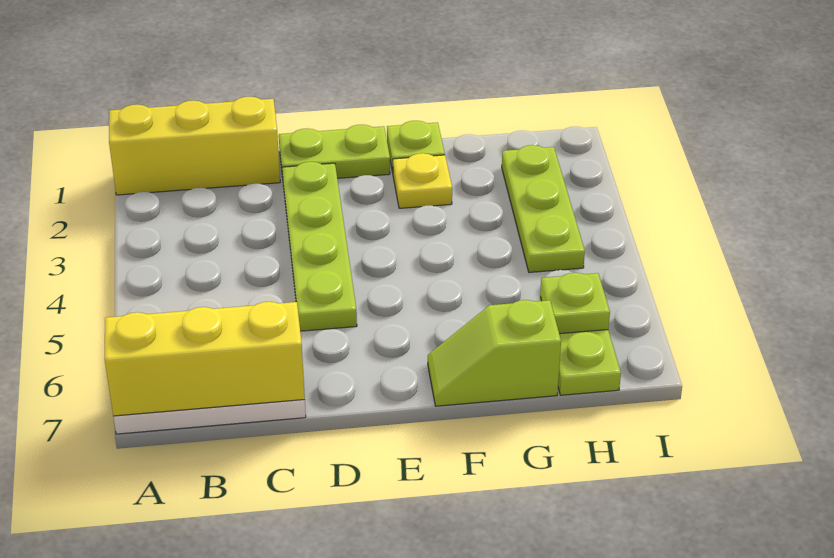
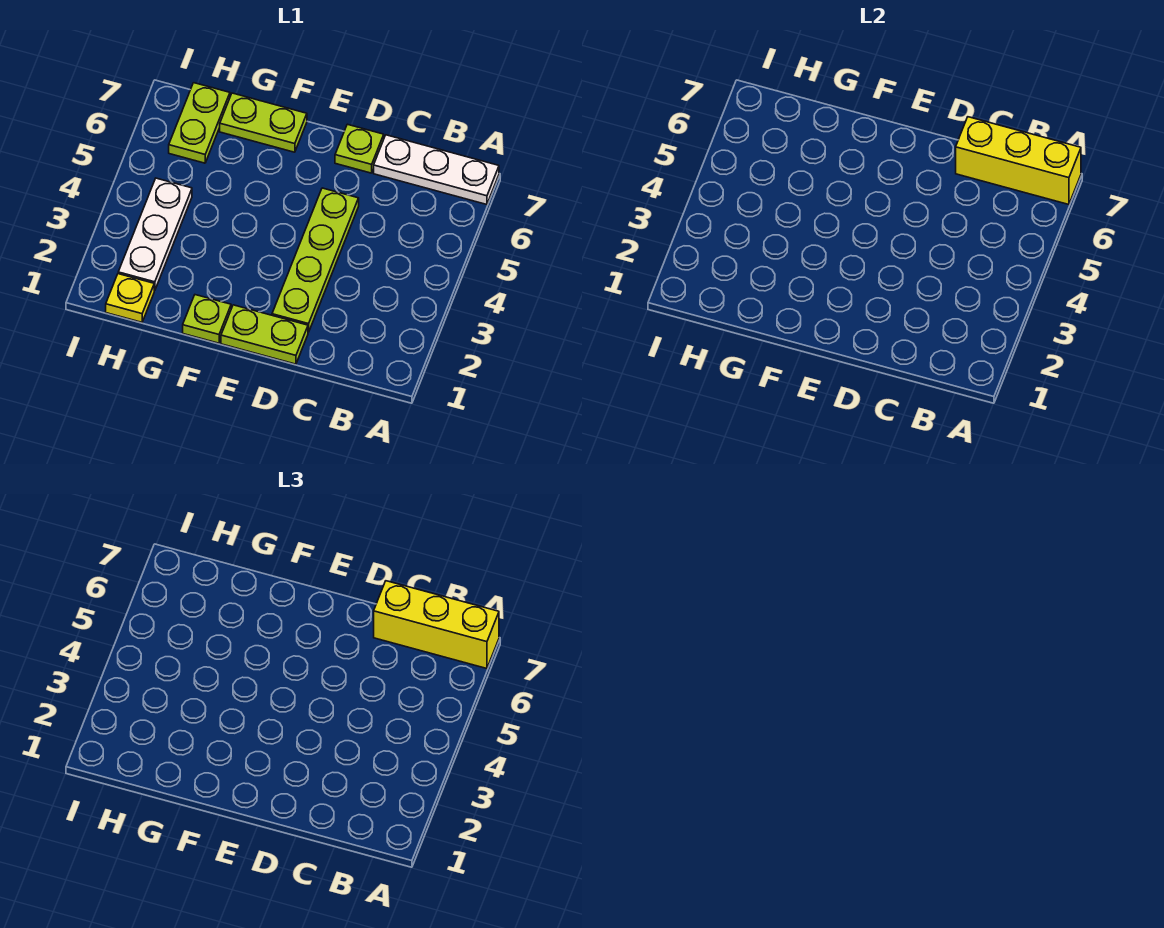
yellow 1x3 brick [109,97,280,195] -> yellow 1x3 brick moved to [374,581,499,669]
yellow 1x1 plate [393,153,452,208] -> yellow 1x1 plate moved to [106,274,154,322]
lime 1x2 slope [428,300,561,406] -> lime 1x2 plate [220,93,307,152]
lime 1x3 plate [502,145,585,272] -> white 1x3 plate [118,178,192,291]
lime 1x1 plate [540,273,610,334] -> lime 1x1 plate moved to [335,124,384,173]

